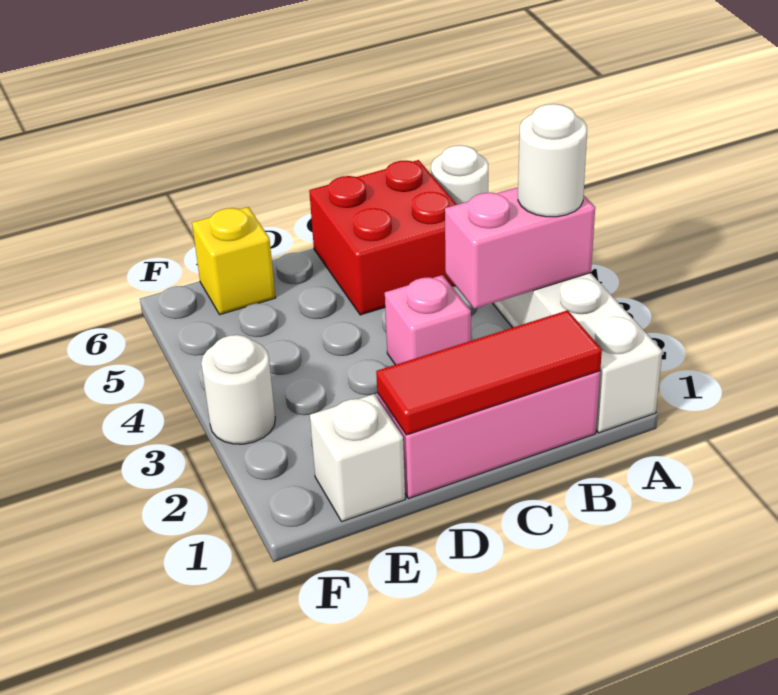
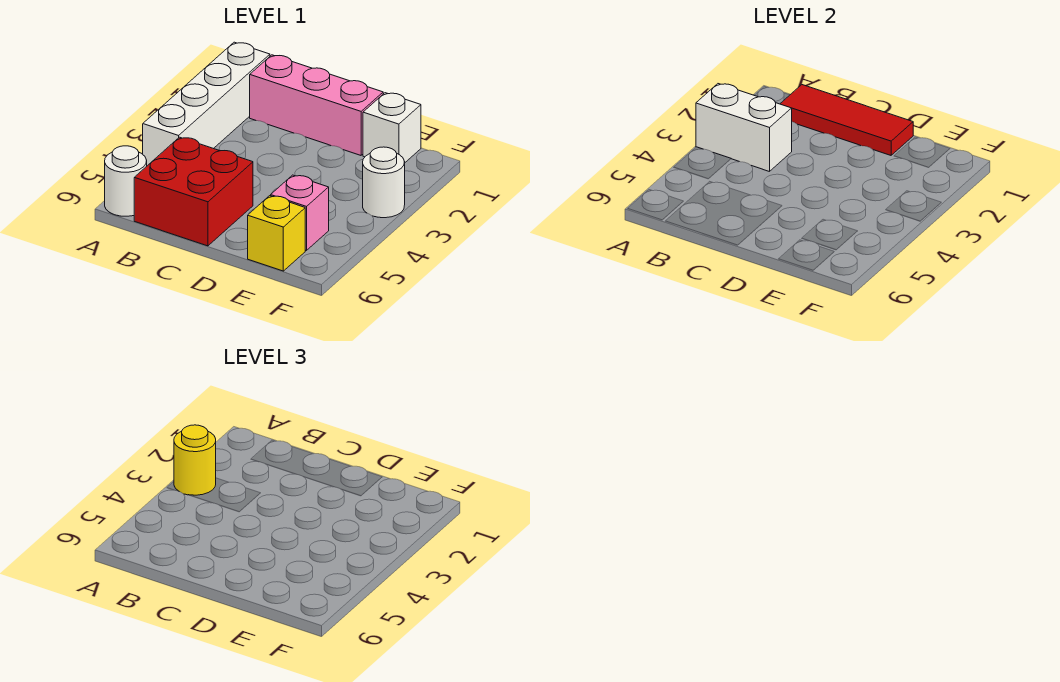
pink 1x2 brick [445,187,595,309] -> white 1x2 brick [696,84,792,172]
white 1x1 round brick [518,104,587,217] -> yellow 1x1 round brick [174,425,216,495]
pink 1x1 brick [385,275,471,365] -> pink 1x1 brick moved to [271,175,329,251]

